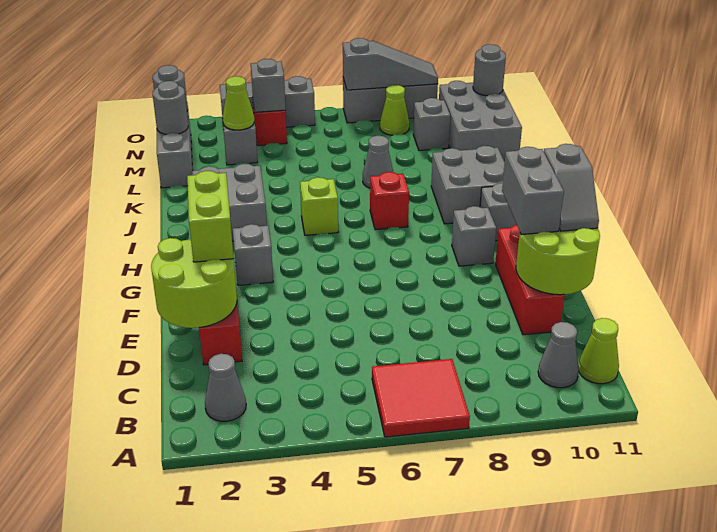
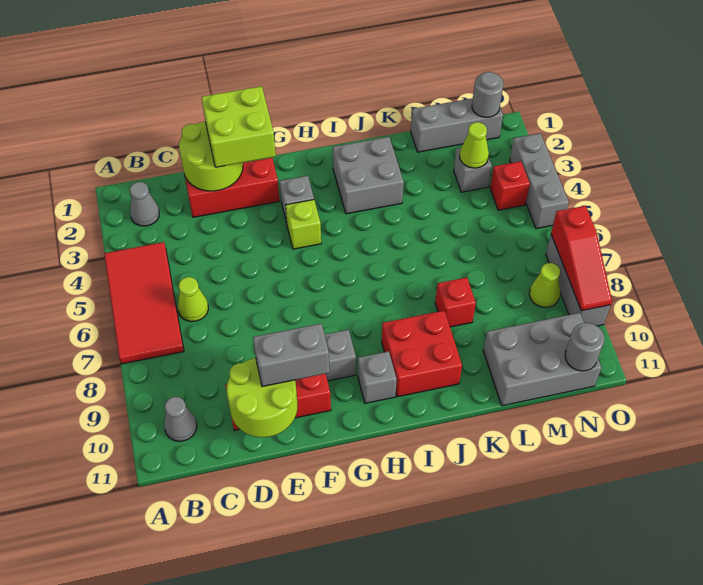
red 2x2 tile [372,359,470,437] -> red 2x4 tile [104,242,184,364]
lime 1x1 cone [578,318,619,384] -> lime 1x1 cone moved to [178,277,208,322]
lime 1x2 brick [187,171,234,262] -> lime 2x2 brick [202,86,276,167]
grey 1x2 slope [544,144,599,231] -> none
lime 1x1 brick [300,177,338,235] -> lime 1x1 brick moved to [286,200,321,249]
red 1x1 brick [370,172,409,230] -> red 1x1 brick moved to [435,277,476,327]
grey 2x2 brick [431,146,505,224] -> red 2x2 brick [382,311,462,397]
grey 1x1 cone [363,136,393,188] -> none
grey 1x1 round brick [152,81,188,134] -> none
grey 1x1 brick [413,98,450,151] -> none
grey 1x1 brick [251,59,286,112] -> none
grey 1x3 slope [343,38,438,90] -> red 1x3 slope [551,206,612,311]

